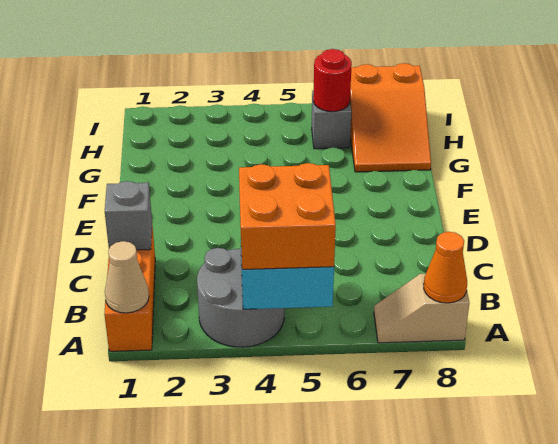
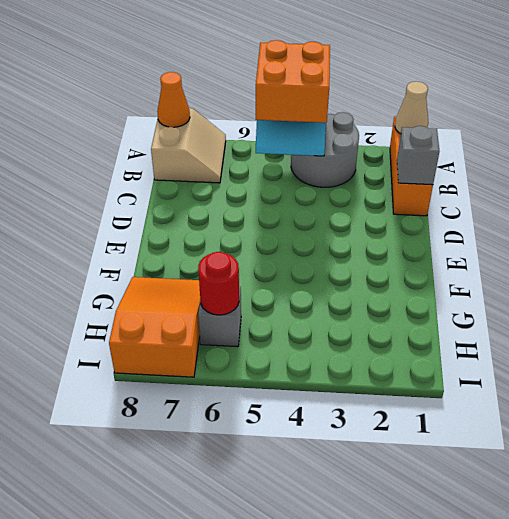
tan 1x2 slope [374,274,470,343] -> tan 2x2 slope [151,108,226,183]

